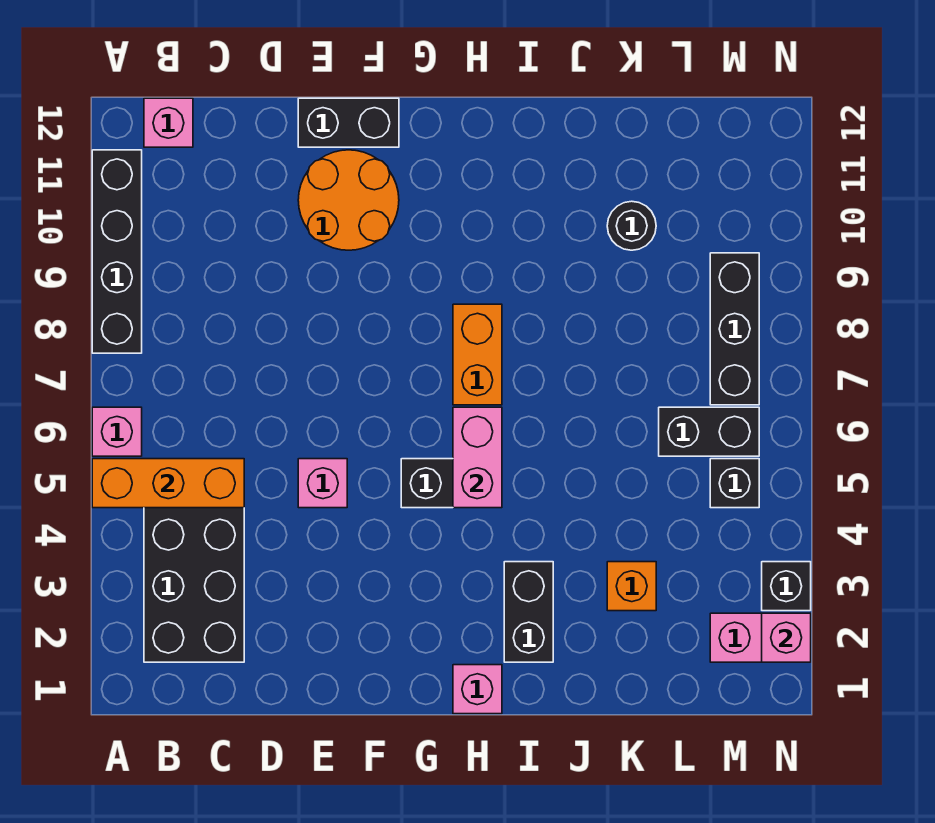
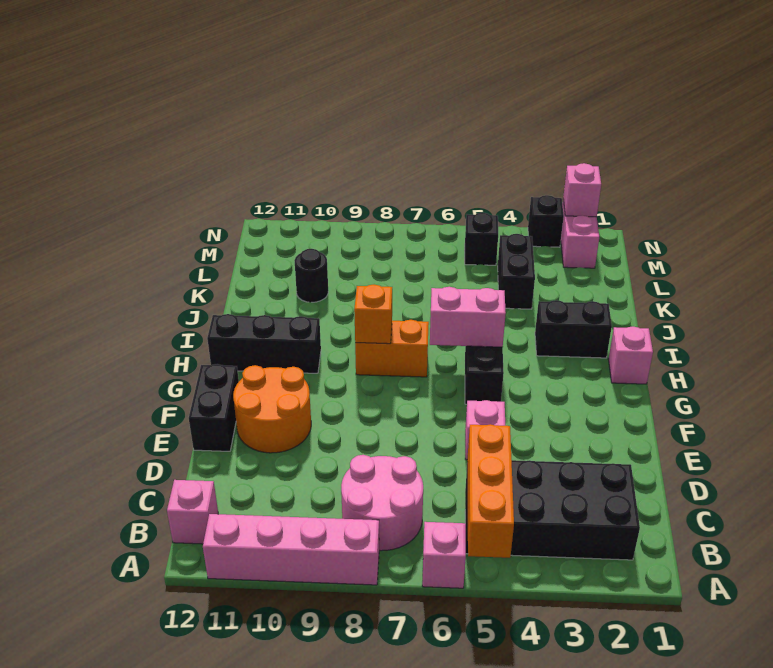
black 1x4 brick [92,150,142,353] -> pink 1x4 brick [203,514,379,585]
none -> pink 2x2 round brick [341,455,423,551]
orange 1x1 brick [607,562,656,611] -> orange 1x1 brick moved to [354,285,392,344]
black 1x2 brick [659,407,759,456] -> black 1x2 brick moved to [498,234,535,309]
black 1x3 brick [710,253,759,405] -> black 1x3 brick moved to [207,314,321,373]

